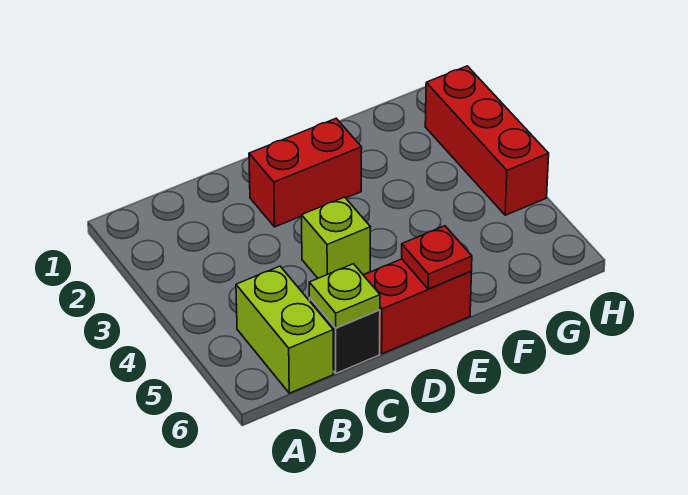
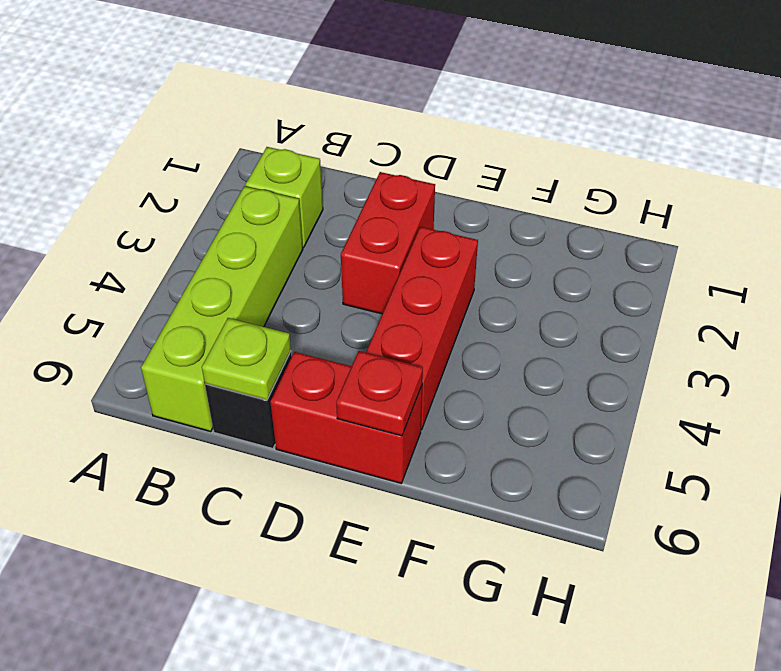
lime 1x2 brick [236,266,334,393] -> lime 1x4 brick [141,186,303,432]
red 1x2 brick [249,119,362,227] -> red 1x2 brick turned to [341,172,435,314]
lime 1x1 brick [302,197,371,278] -> lime 1x1 brick moved to [246,147,323,247]
red 1x3 brick [425,66,549,215] -> red 1x3 brick moved to [366,227,478,430]

